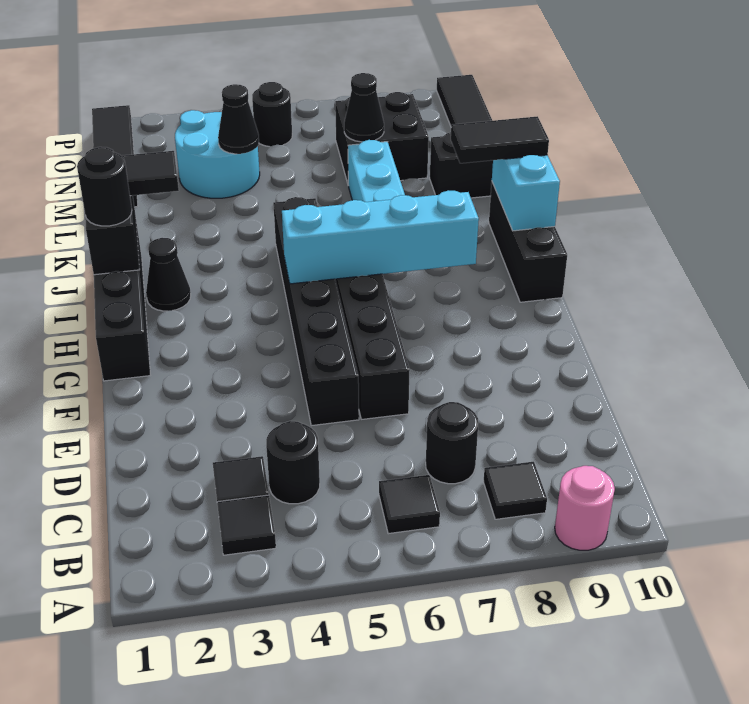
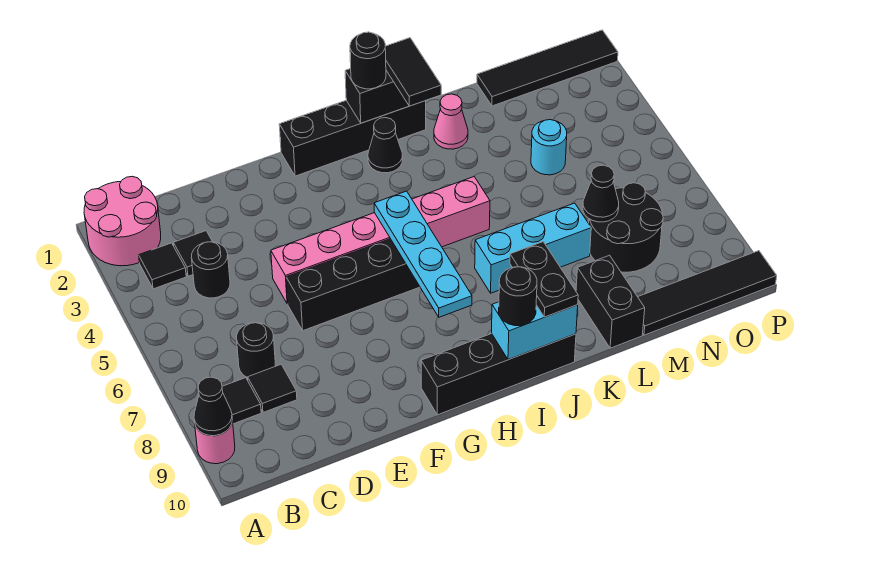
none -> pink 2x2 round brick [84,176,161,266]
black 1x1 tile [379,475,440,534] -> black 1x1 tile moved to [248,365,297,412]
black 1x6 brick [273,197,359,426] -> pink 1x6 brick [271,177,490,304]
cyan 1x4 brick [282,190,479,284] -> cyan 1x4 plate [374,191,472,317]
black 1x3 brick [489,183,567,302] -> black 1x4 brick [421,334,576,415]
black 1x2 tile [451,116,549,163] -> black 1x2 plate [510,242,578,317]
none -> pink 1x1 cone [434,94,468,149]
cyan 2x2 round brick [175,110,260,198] -> cyan 1x1 round brick [531,120,567,175]
black 1x1 cone [218,84,259,154] -> black 1x1 cone moved to [194,377,232,436]
black 2x2 brick [335,92,429,183] -> black 2x2 round brick [589,183,663,272]
black 1x1 round brick [252,82,292,147] -> black 1x1 round brick moved to [499,267,537,326]

